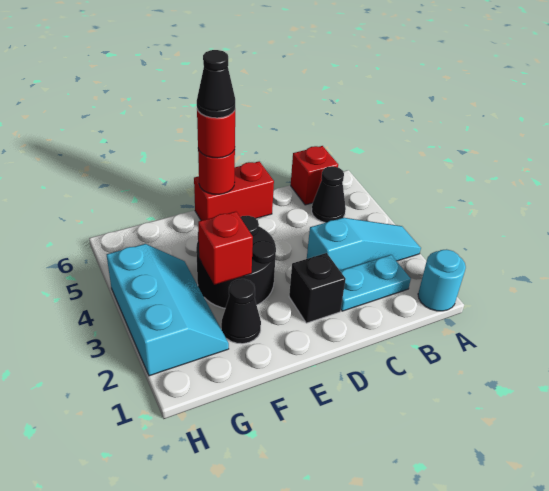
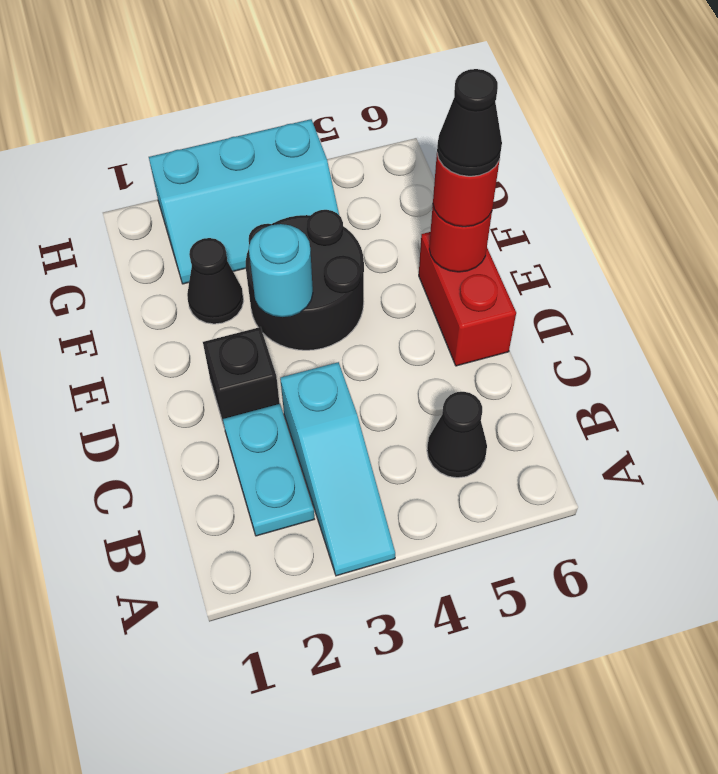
cyan 1x1 round brick [418,249,466,311] -> cyan 1x1 round brick moved to [249,224,313,317]
red 1x1 brick [291,146,338,205] -> none
red 1x1 brick [198,212,253,285] -> none

